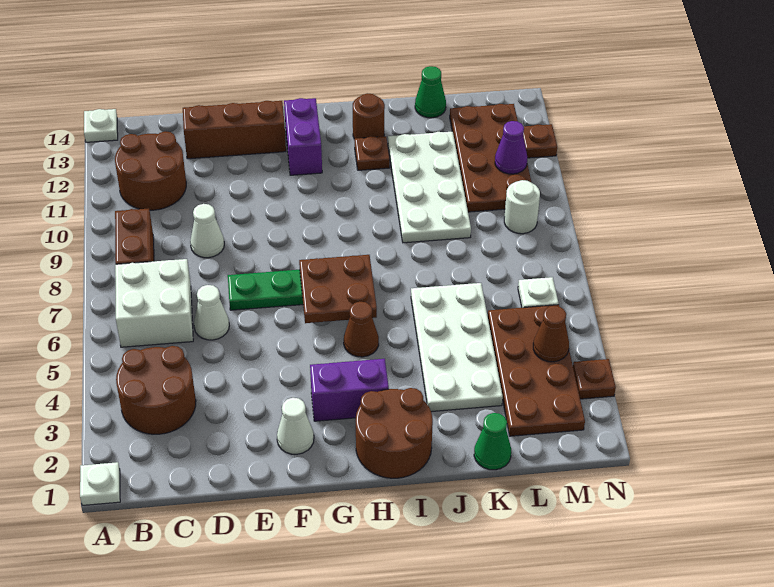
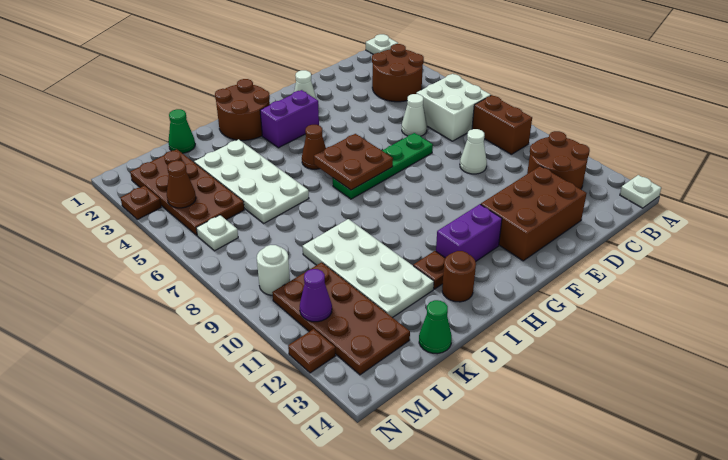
brown 1x3 brick [183,101,286,159] -> brown 2x3 brick [481,166,587,261]
purple 1x2 brick [284,98,322,175] -> purple 1x2 brick turned to [436,204,502,261]

